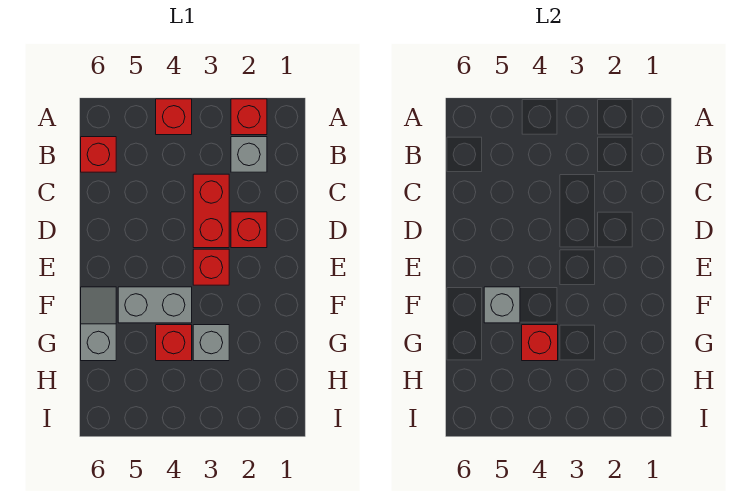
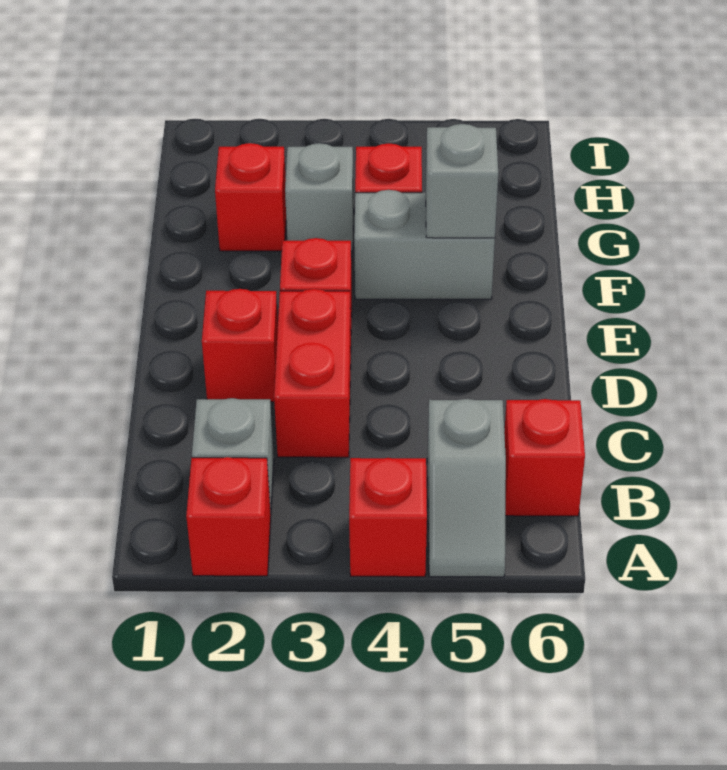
grey 1x2 slope [81,287,116,361] -> grey 1x2 slope moved to [427,399,506,577]
red 1x1 brick [522,325,558,361] -> red 1x1 brick moved to [215,143,286,251]

